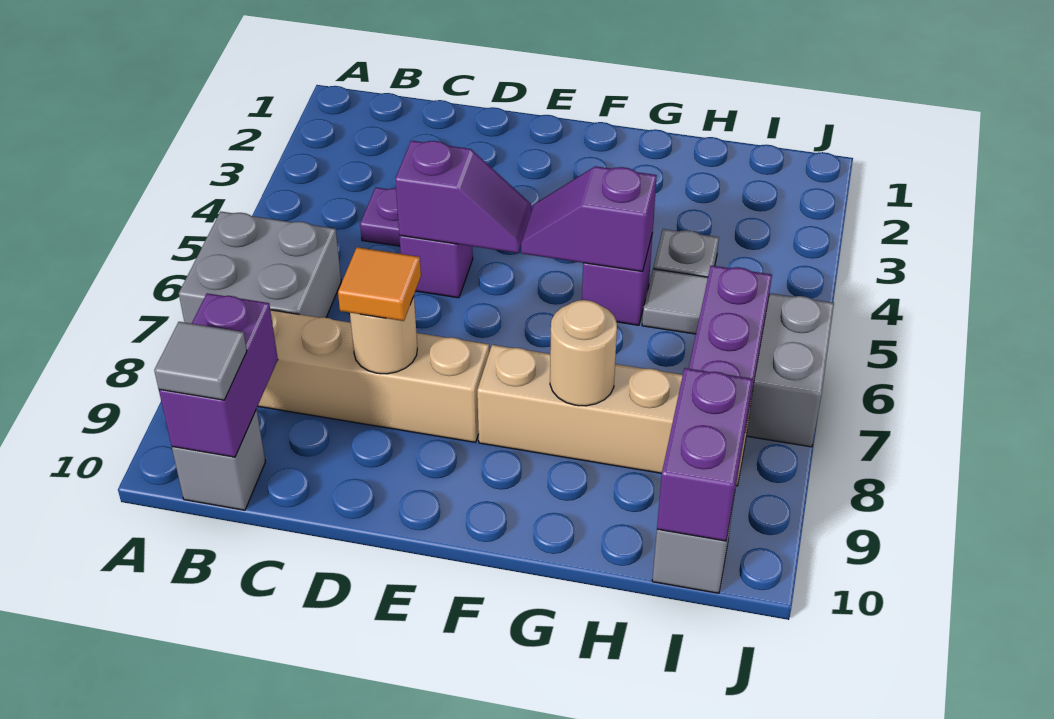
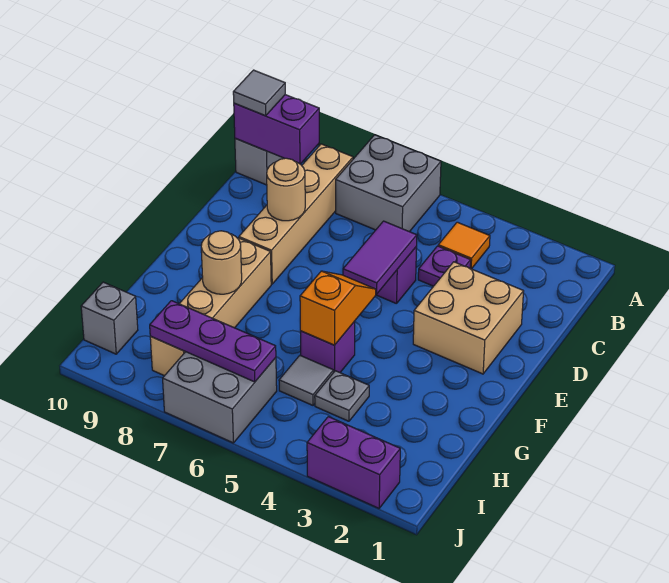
none -> tan 2x2 brick [413,262,524,374]
purple 1x2 slope [395,141,531,253] -> purple 1x2 tile [343,221,417,294]
orange 1x1 tile [338,247,421,321] -> orange 1x1 tile moved to [438,222,490,269]
purple 1x2 slope [521,166,657,272] -> orange 1x2 slope [300,271,376,345]
purple 1x2 brick [657,368,752,541] -> purple 1x2 brick moved to [307,417,400,508]

